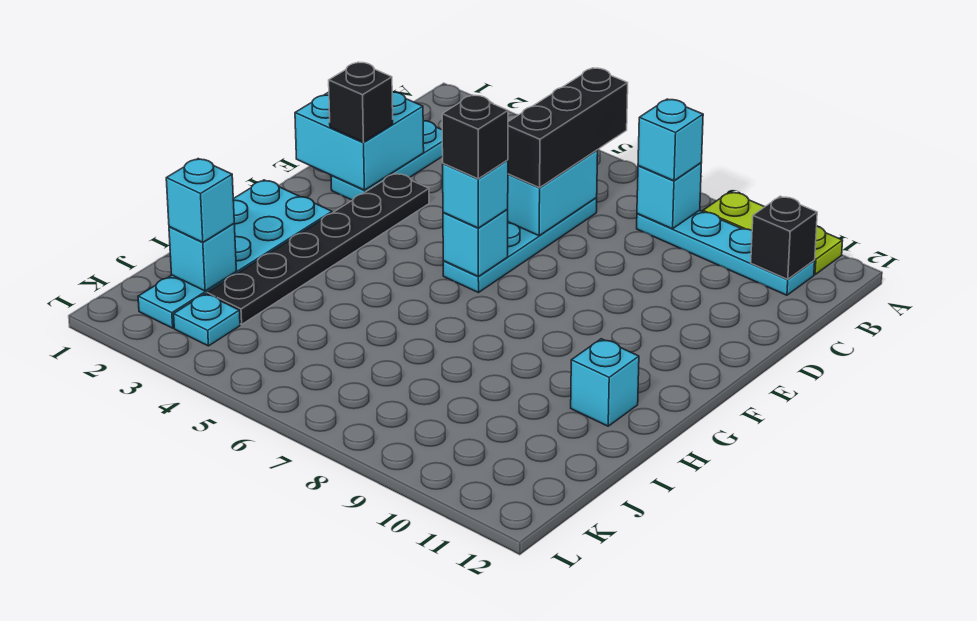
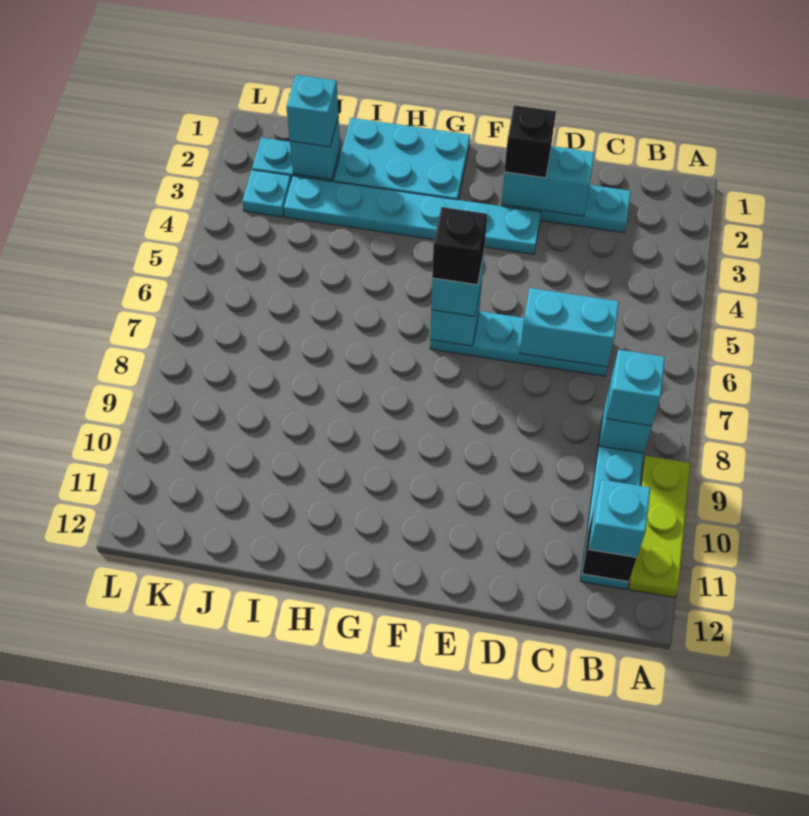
black 1x3 brick [508,68,628,188] -> none
cyan 2x2 brick [295,92,424,190] -> cyan 1x2 brick [501,146,594,216]
black 1x6 plate [207,173,429,324] -> cyan 1x6 plate [284,176,541,254]
cyan 1x1 brick [571,339,639,426] -> cyan 1x1 brick moved to [589,480,650,557]

